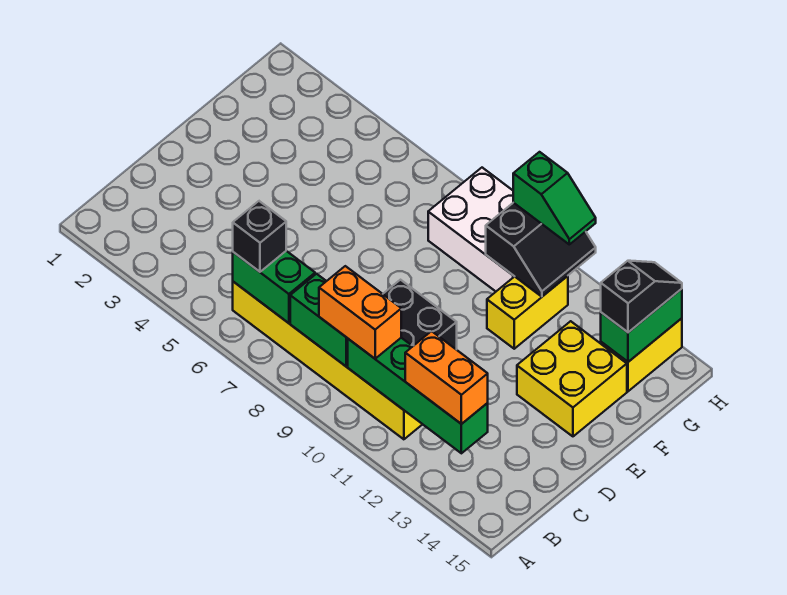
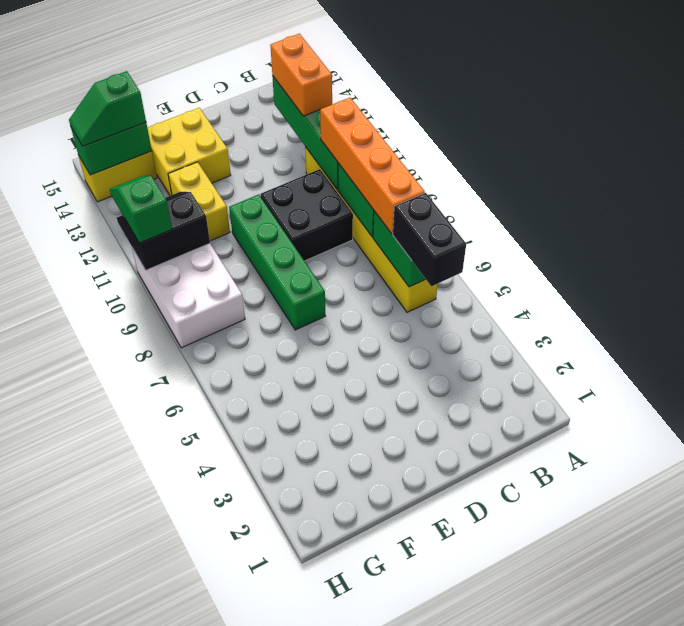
black 1x1 brick [233,201,286,272] -> black 1x2 brick [393,193,466,286]
orange 1x2 brick [319,266,401,359] -> orange 1x4 brick [320,98,425,234]
none -> green 1x4 brick [229,194,325,330]
yellow 1x2 brick [487,276,568,349] -> yellow 1x2 brick turned to [168,162,230,241]
black 1x2 slope [601,261,682,332] -> green 1x2 slope [69,71,146,146]

